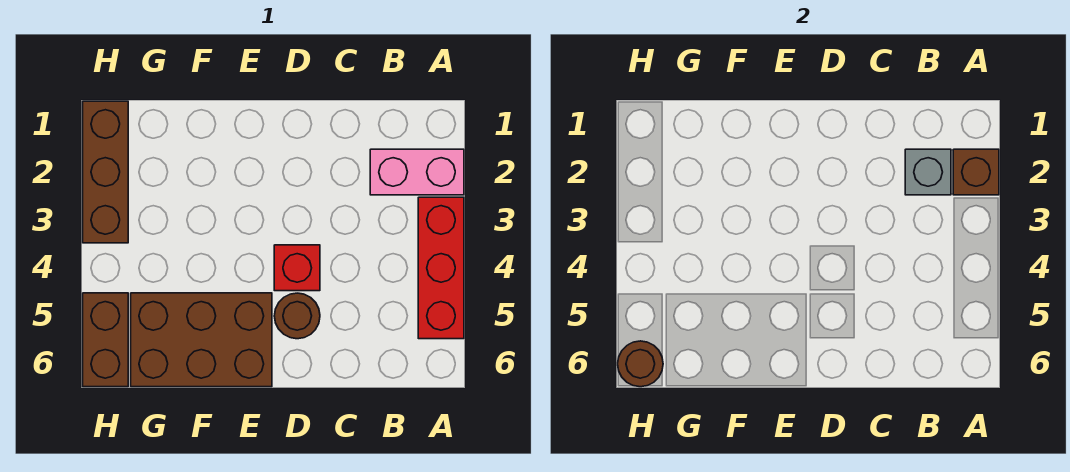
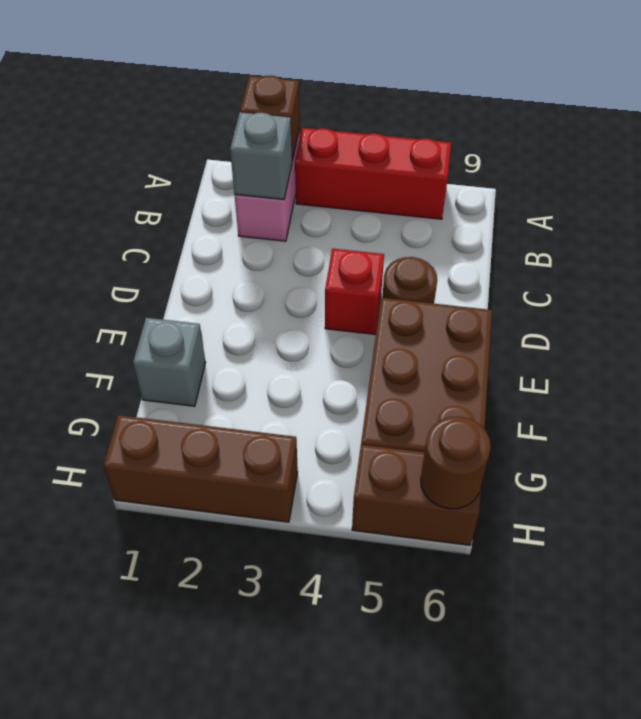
none -> grey 1x1 brick [133,318,206,406]

